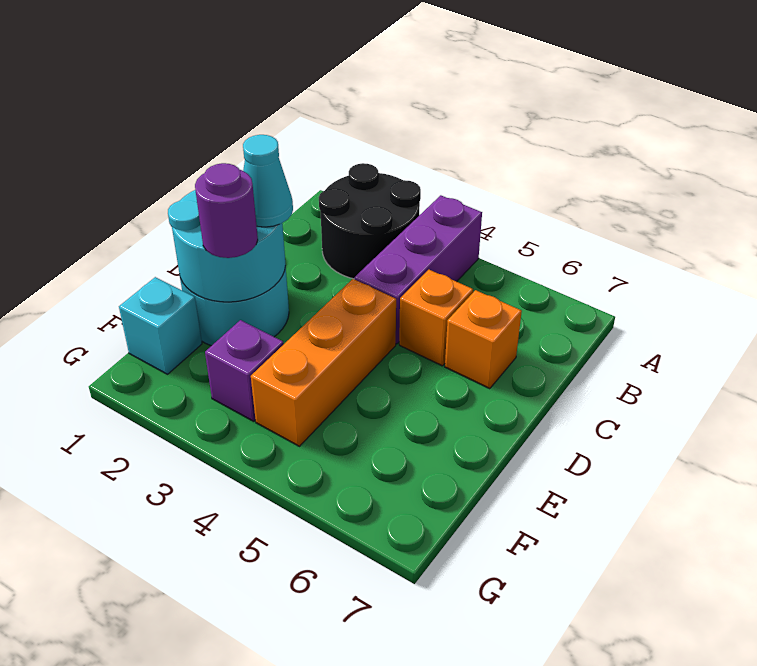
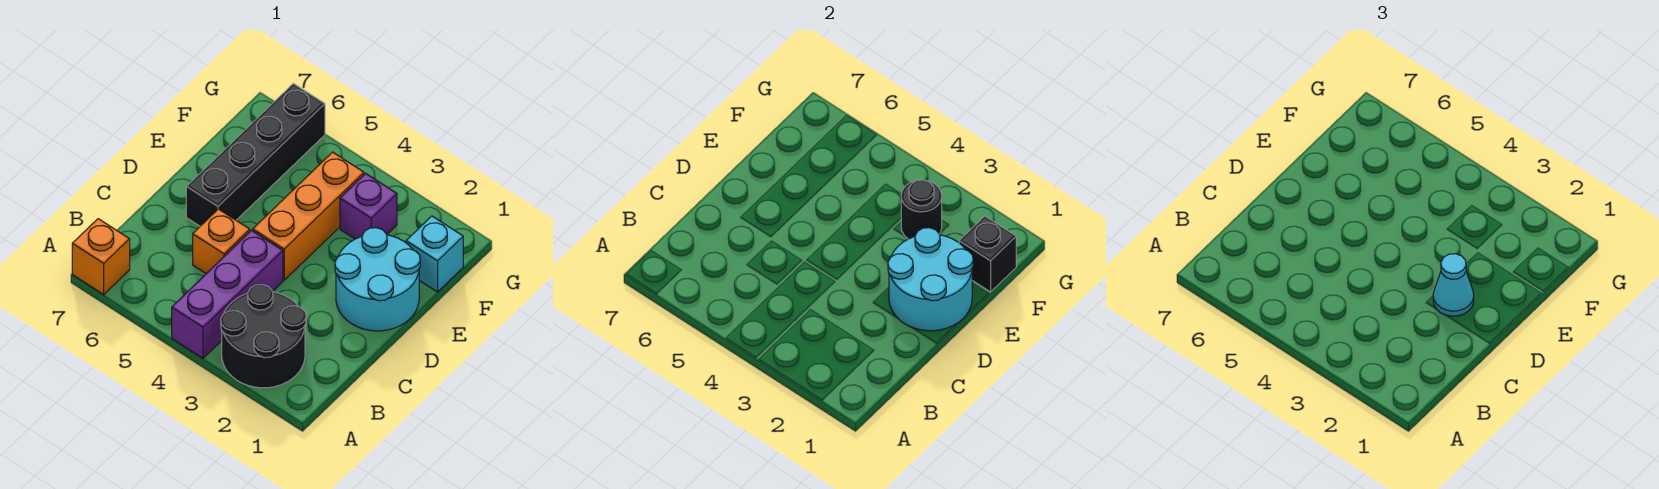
orange 1x1 brick [445,290,522,389] -> orange 1x1 brick moved to [72,219,130,294]
none -> black 1x4 brick [186,84,325,226]
purple 1x1 round brick [195,163,258,258] -> none
none -> black 1x1 brick [959,216,1016,292]
none -> black 1x1 round brick [901,180,942,239]

